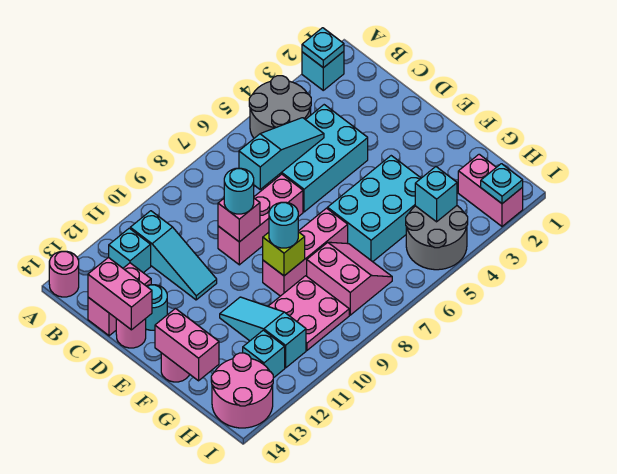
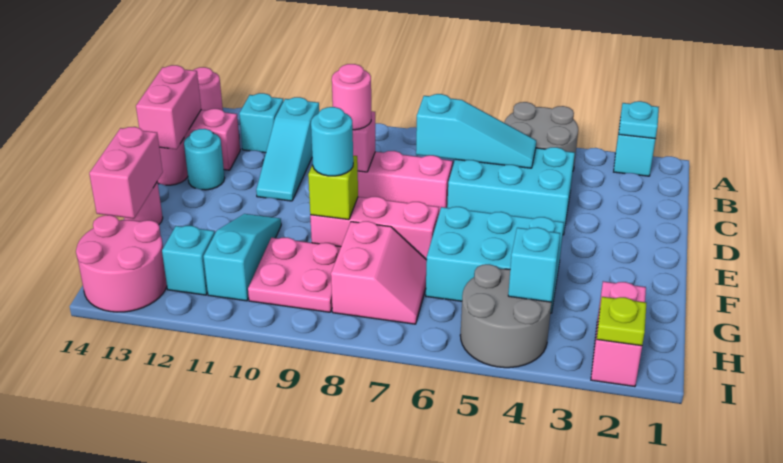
cyan 1x1 round brick [224,168,254,214] -> pink 1x1 round brick [332,64,371,130]
cyan 1x1 plate [481,164,523,204] -> lime 1x1 plate [597,297,646,346]

